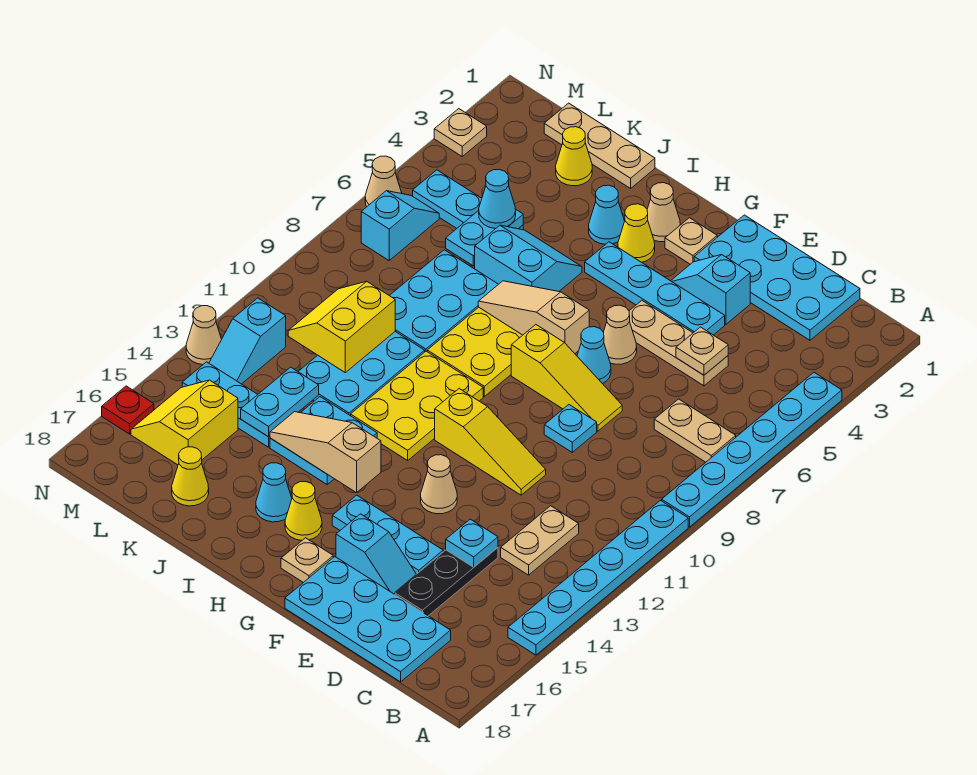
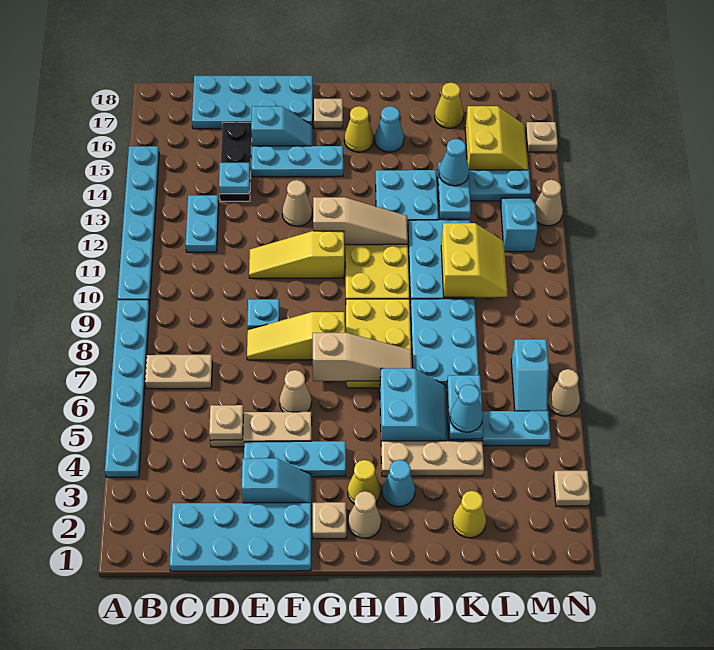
tan 1x2 plate [501,506,579,575] -> cyan 1x2 plate [186,195,219,252]
cyan 1x4 plate [585,242,725,335] -> cyan 1x3 plate [244,441,346,477]
cyan 1x2 slope [336,514,416,594] -> cyan 1x2 slope turned to [251,106,312,146]
cyan 1x1 cone [577,327,611,384] -> cyan 1x1 cone moved to [439,139,469,186]
tan 1x3 slope [270,412,381,493] -> tan 1x3 slope moved to [313,197,408,245]
cyan 2x2 slope [475,225,582,291] -> cyan 2x2 slope turned to [380,368,448,441]
tan 1x3 plate [544,103,655,188] -> tan 1x3 plate moved to [381,441,484,476]
red 1x1 plate [102,386,154,434] -> tan 1x1 plate [526,122,558,152]

